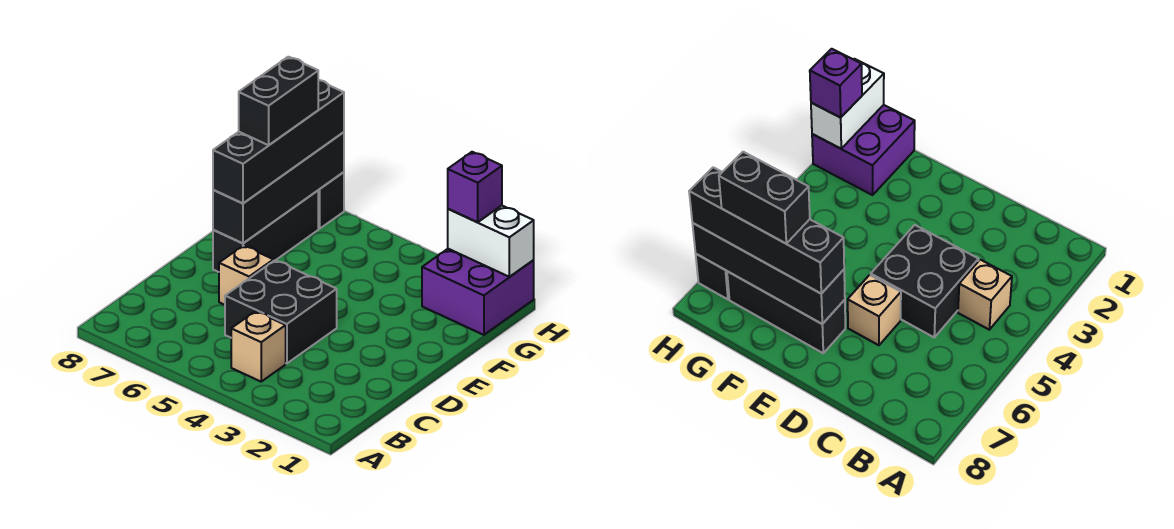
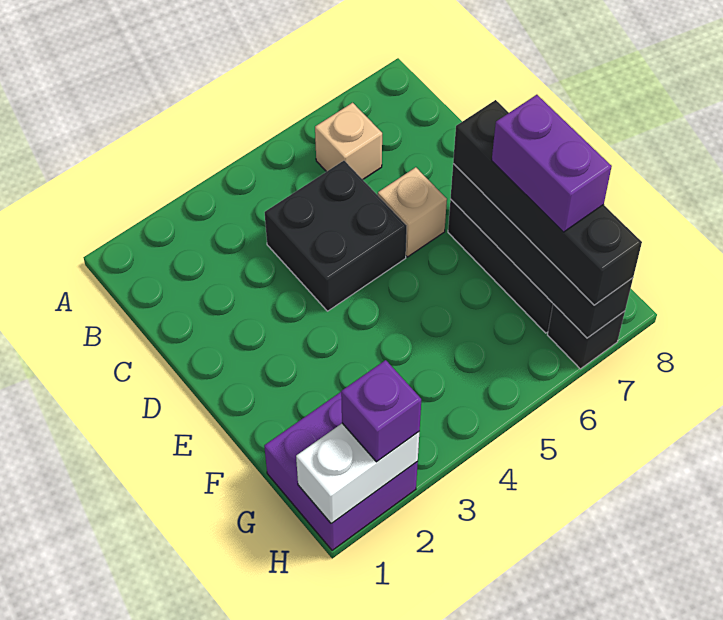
tan 1x1 brick [231,311,286,382] -> tan 1x1 brick moved to [315,103,382,179]
black 1x2 brick [239,57,318,145] -> purple 1x2 brick [492,95,612,232]

